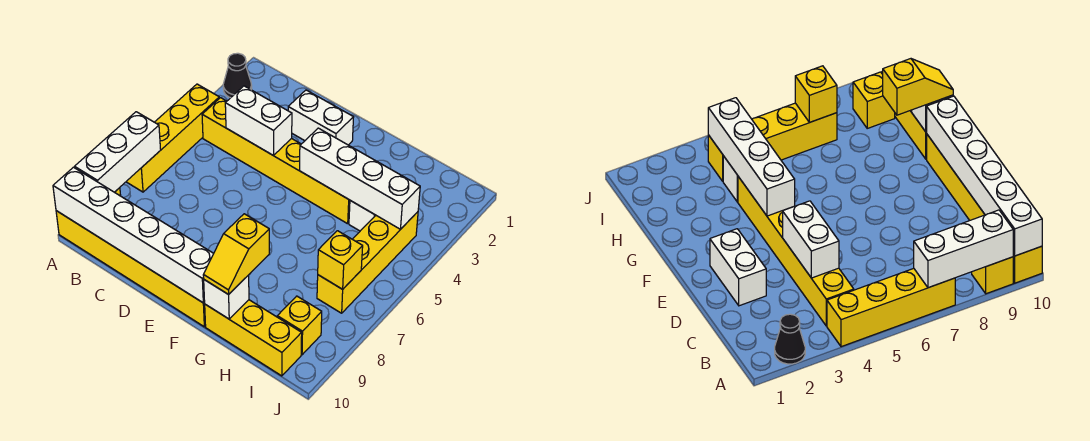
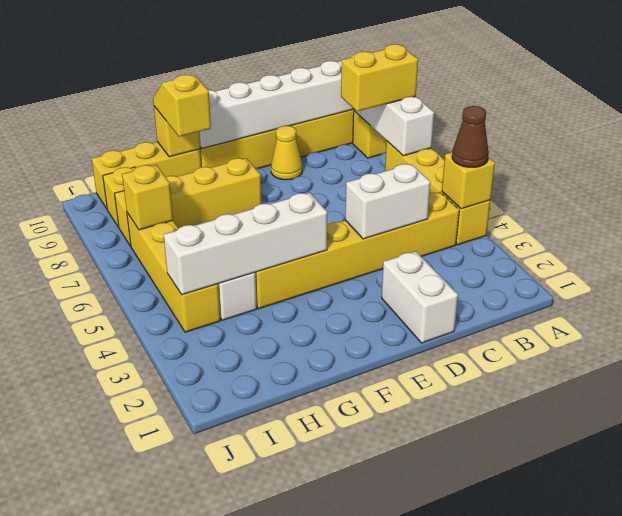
black 1x1 cone [223,53,252,98] -> none
none -> yellow 1x1 brick [442,152,495,209]
none -> brown 1x1 cone [452,106,489,167]
none -> yellow 1x2 brick [341,44,418,111]
white 1x2 brick [288,90,354,145] -> white 1x2 brick turned to [382,251,458,343]
none -> yellow 1x1 cone [271,126,302,180]
none -> yellow 1x4 brick [115,158,261,246]
white 1x1 brick [204,275,249,319] -> yellow 1x1 brick [154,106,200,157]

